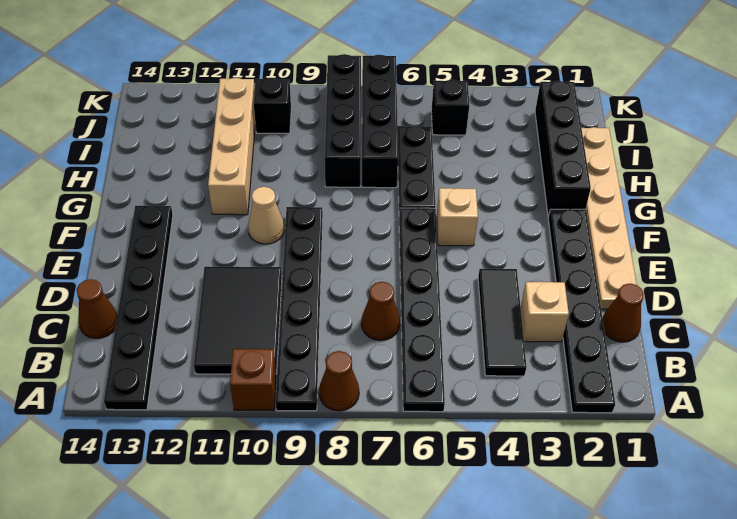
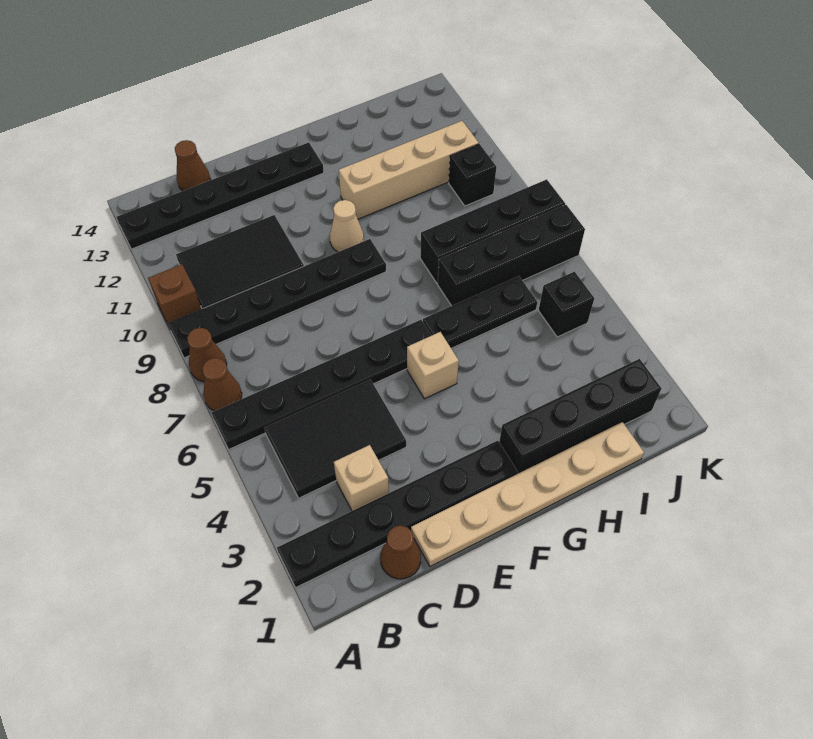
black 1x3 tile [478,269,526,376] -> black 2x3 tile [265,380,406,498]
brown 1x1 cone [361,282,400,340] -> brown 1x1 cone moved to [202,358,242,411]

